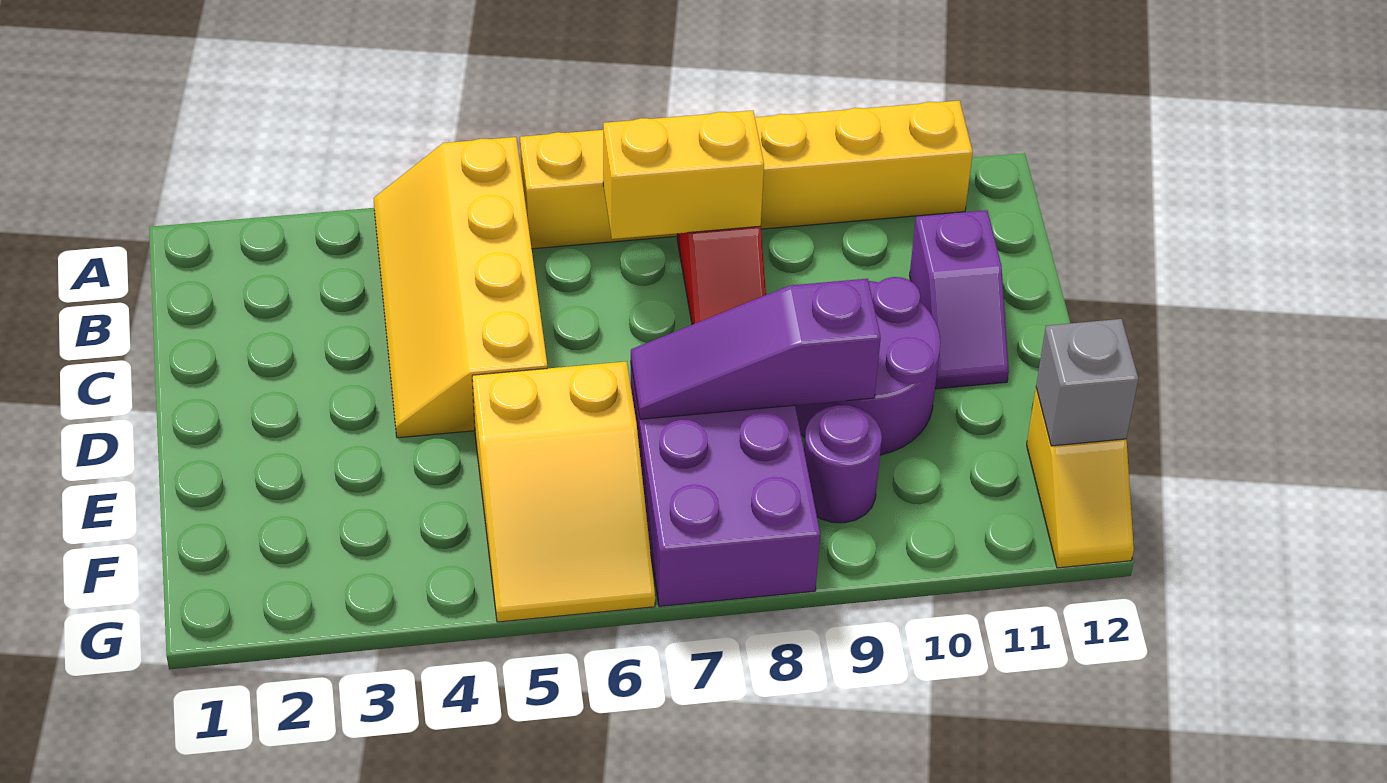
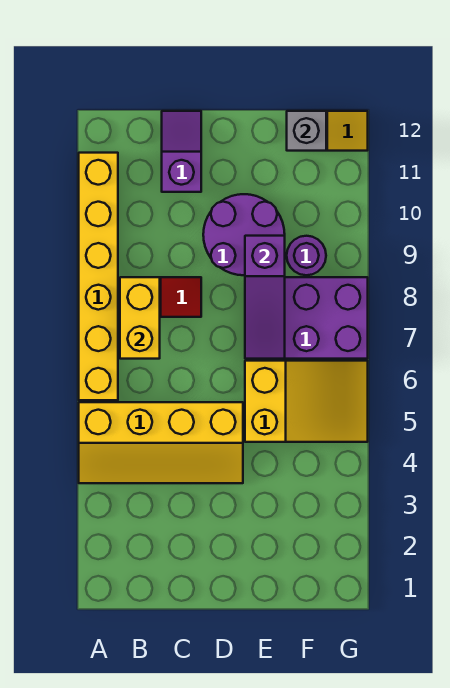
purple 1x2 slope [909,210,1009,389] -> purple 1x2 slope turned to [162,111,201,192]

